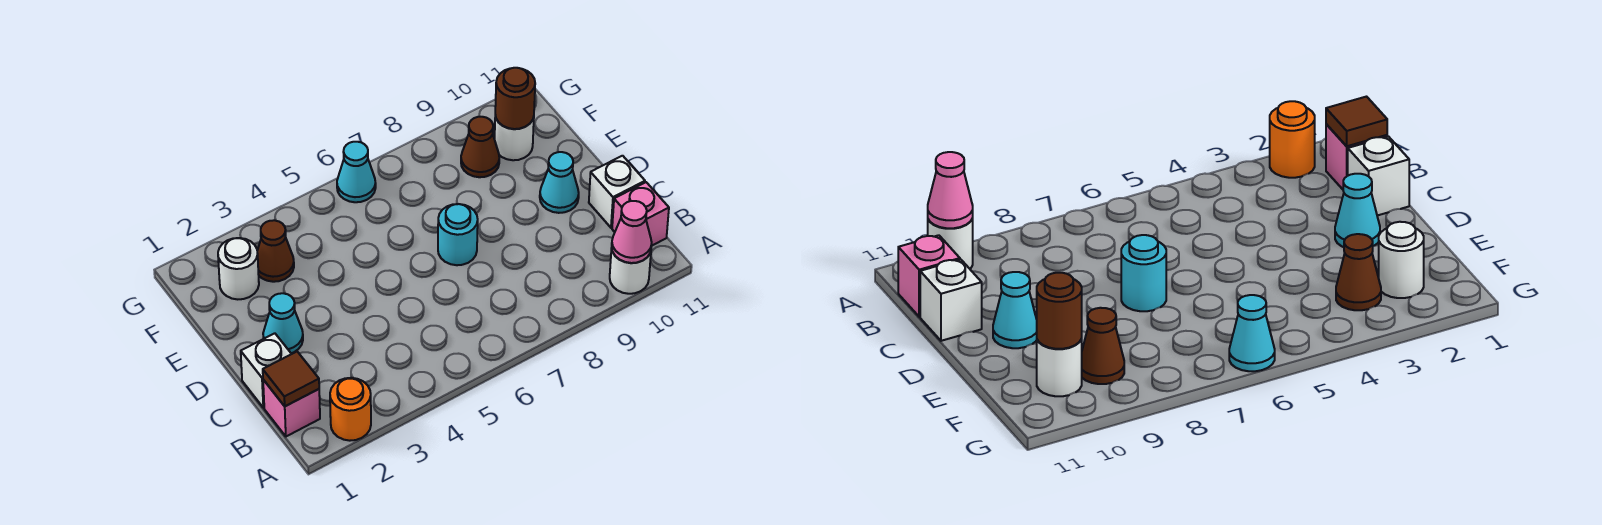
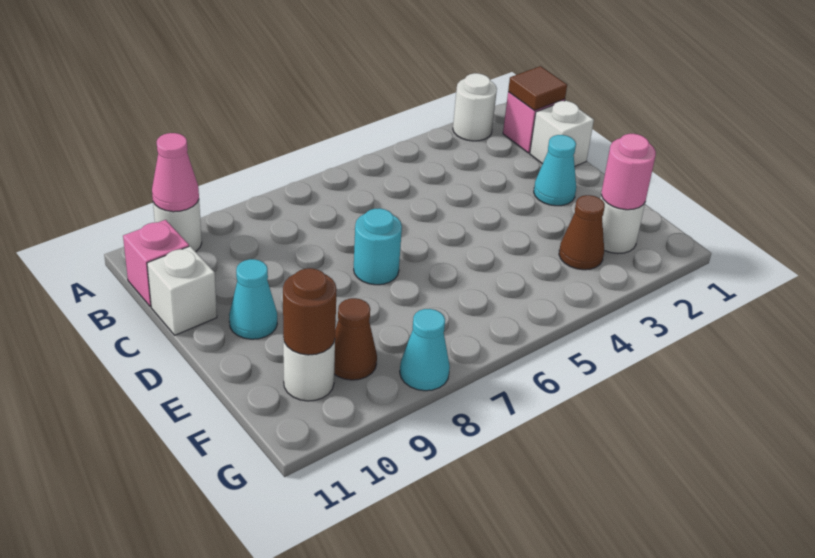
orange 1x1 round brick [330,378,371,441] -> white 1x1 round brick [453,73,497,141]
none -> pink 1x1 round brick [601,134,656,210]
cyan 1x1 cone [337,142,376,202] -> cyan 1x1 cone moved to [400,309,450,391]

